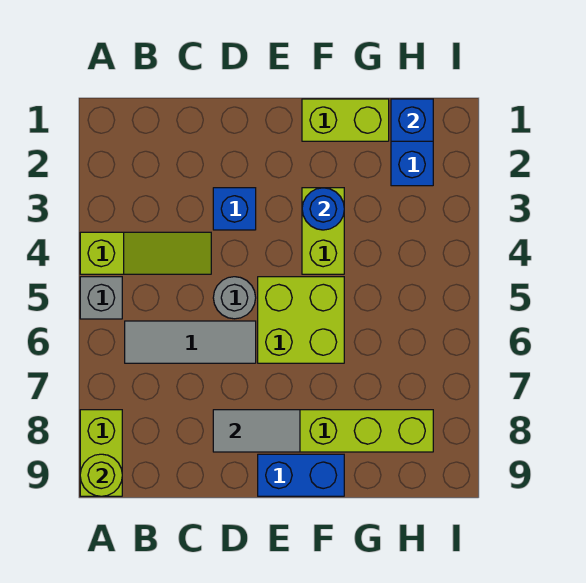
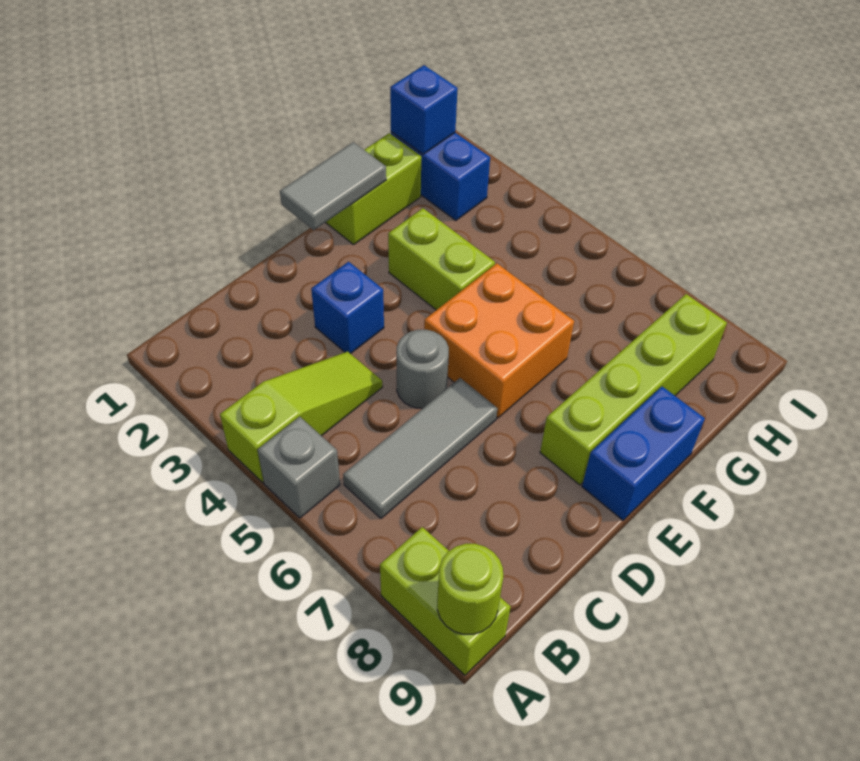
grey 1x2 tile [213,410,300,452] -> grey 1x2 tile moved to [280,142,386,230]
lime 2x2 brick [258,277,344,363] -> orange 2x2 brick [424,263,574,418]
blue 1x1 round brick [302,188,344,230] -> none

